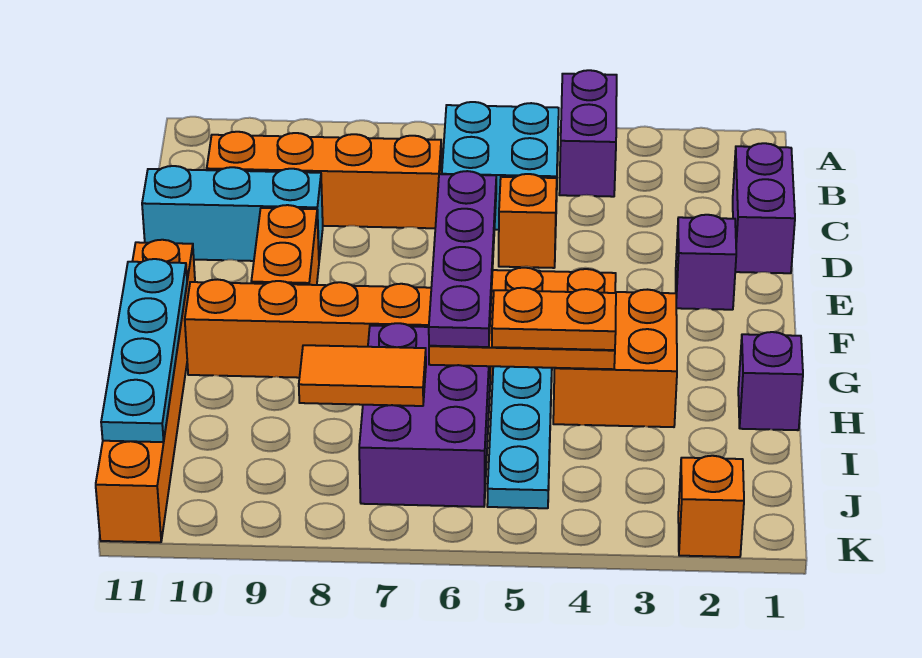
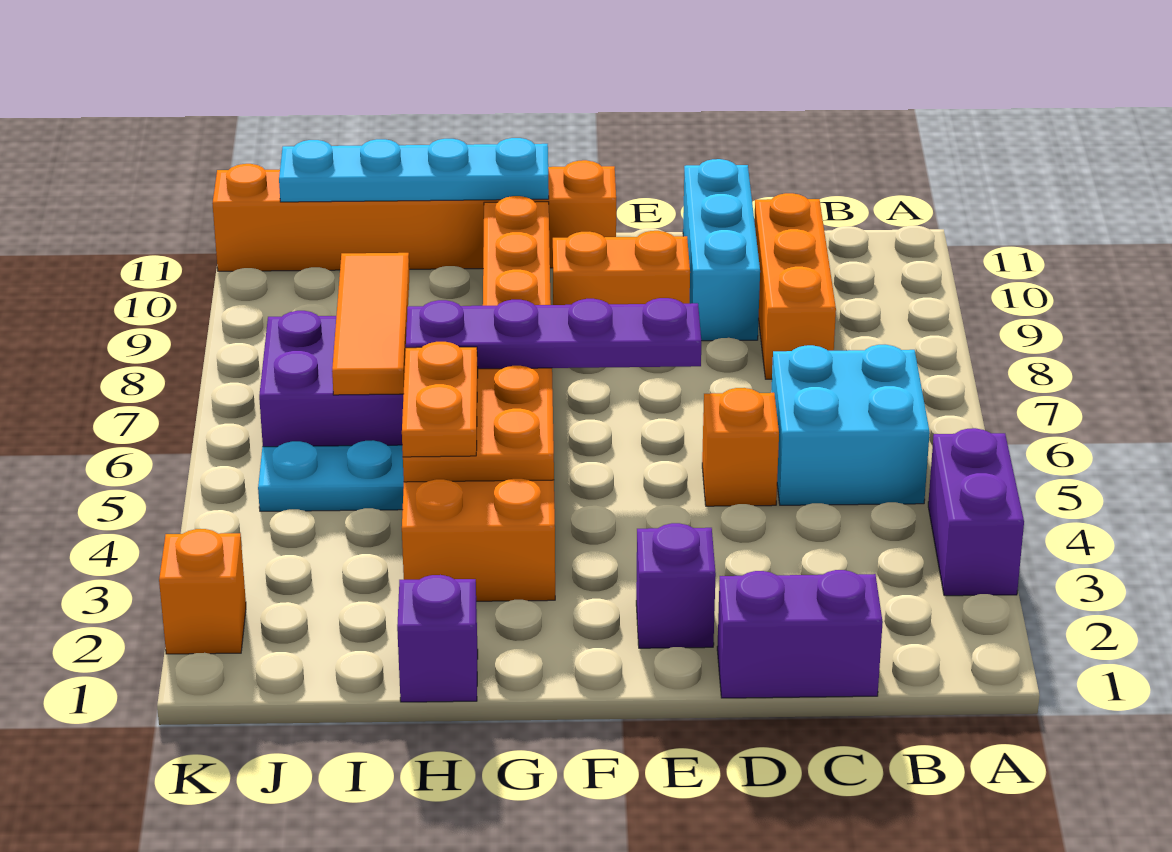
purple 1x2 brick [559,70,617,197] -> purple 1x2 brick turned to [928,428,1024,596]
orange 1x4 brick [207,132,441,228] -> orange 1x3 brick [754,193,836,379]
orange 1x2 tile [299,345,426,406] -> orange 1x3 tile [332,253,409,395]

